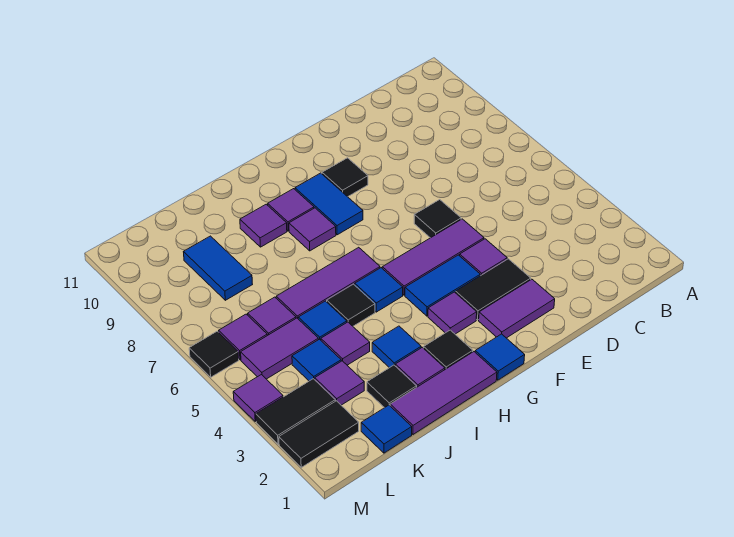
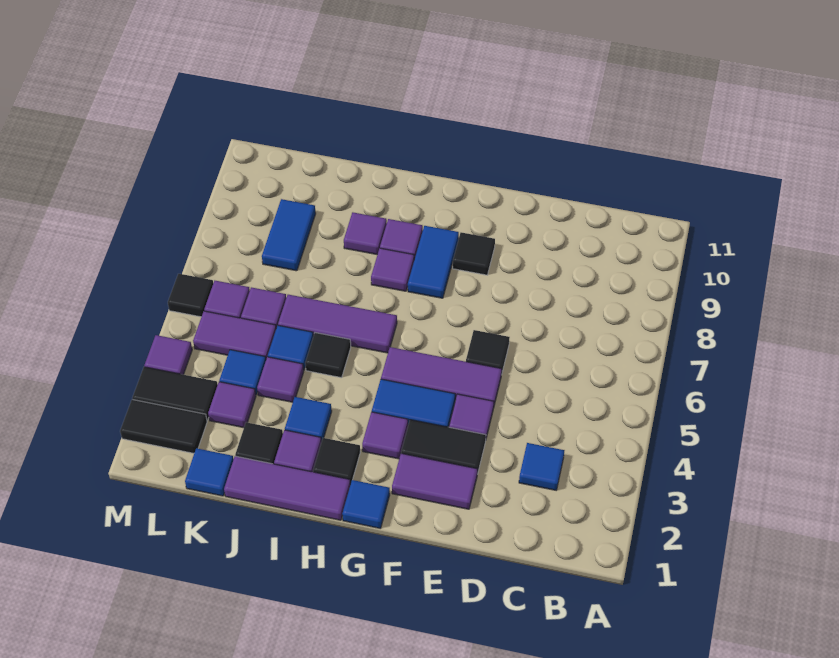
blue 1x1 tile [355,268,403,312] -> blue 1x1 tile moved to [519,443,565,490]

